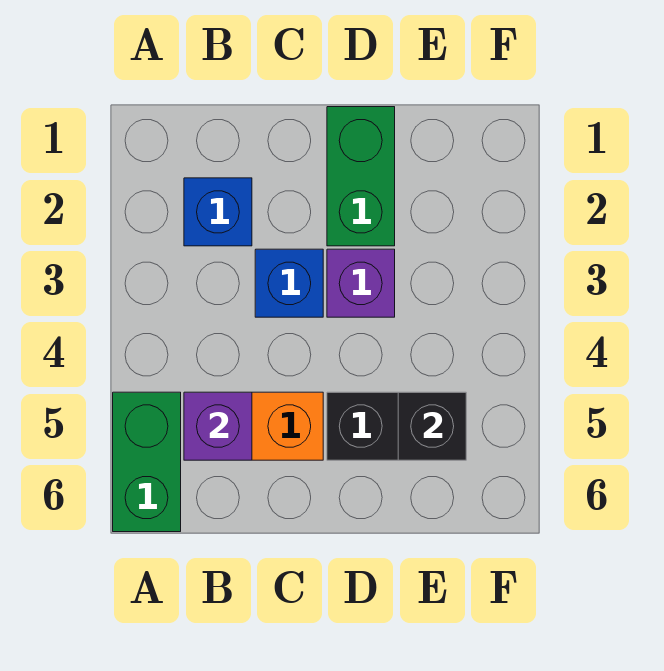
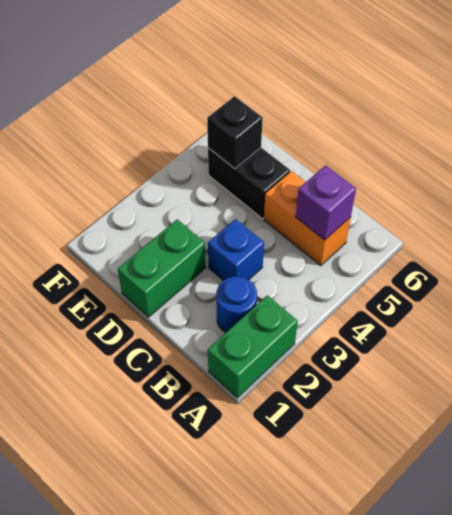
green 1x2 brick [113,392,181,532] -> green 1x2 brick moved to [208,295,298,398]
blue 1x1 brick [184,178,252,246] -> blue 1x1 round brick [216,277,257,333]
purple 1x1 brick [327,249,395,317] -> none

